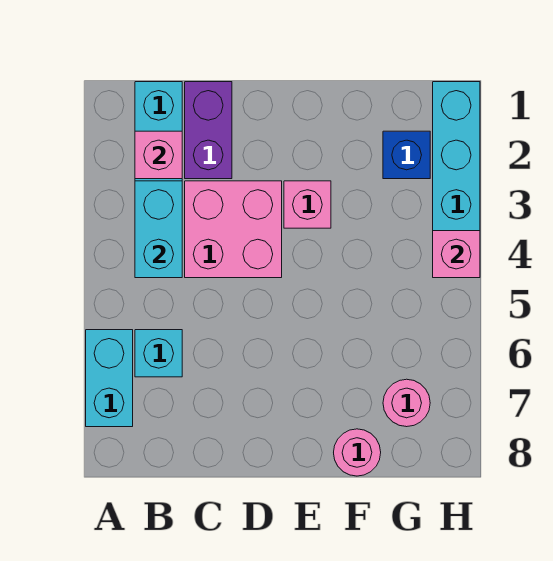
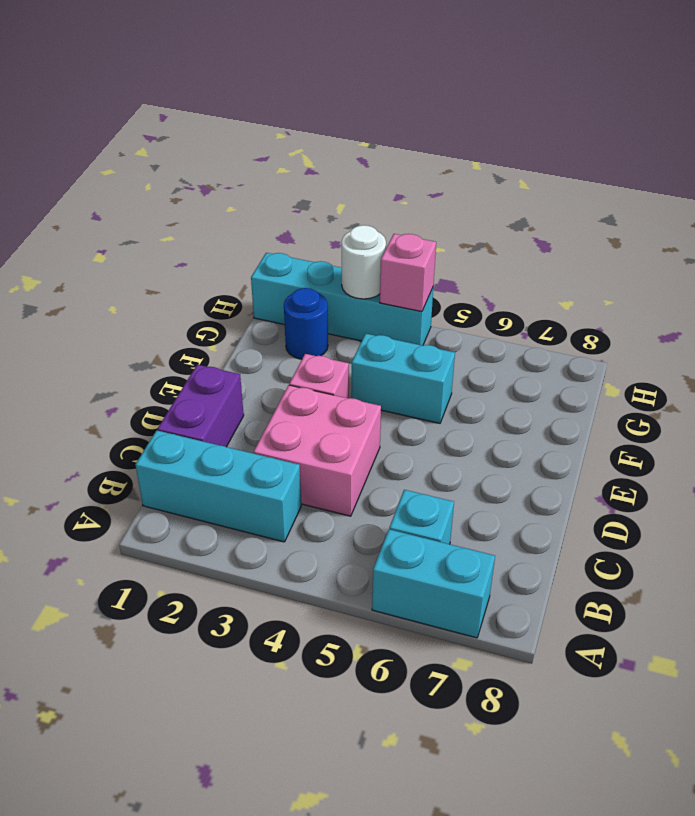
pink 1x1 brick [135,131,182,179] -> none
cyan 1x2 brick [135,181,182,278] -> cyan 1x2 brick moved to [351,334,455,423]
purple 1x2 brick [185,82,232,179] -> purple 1x2 brick turned to [158,365,244,447]
pink 1x1 round brick [334,429,381,476] -> none
blue 1x1 brick [383,131,430,179] -> blue 1x1 round brick [284,288,328,359]
pink 1x1 round brick [383,379,430,427] -> none
none -> white 1x1 round brick [342,225,386,299]

